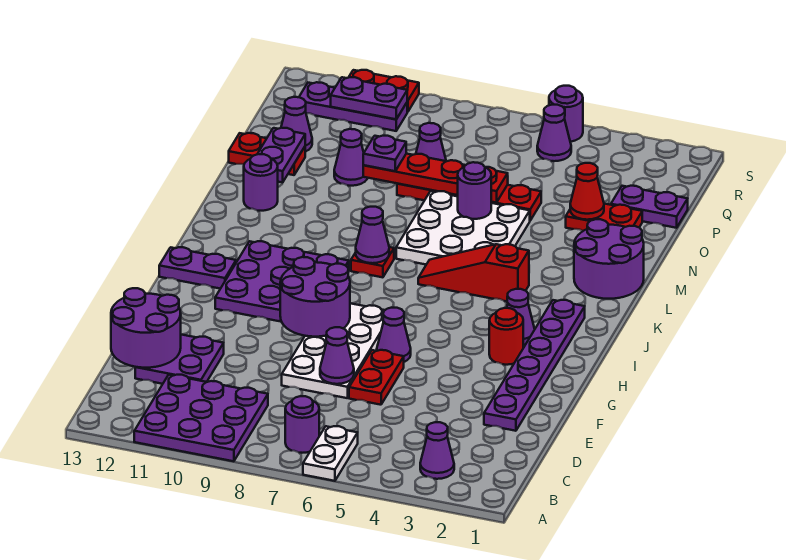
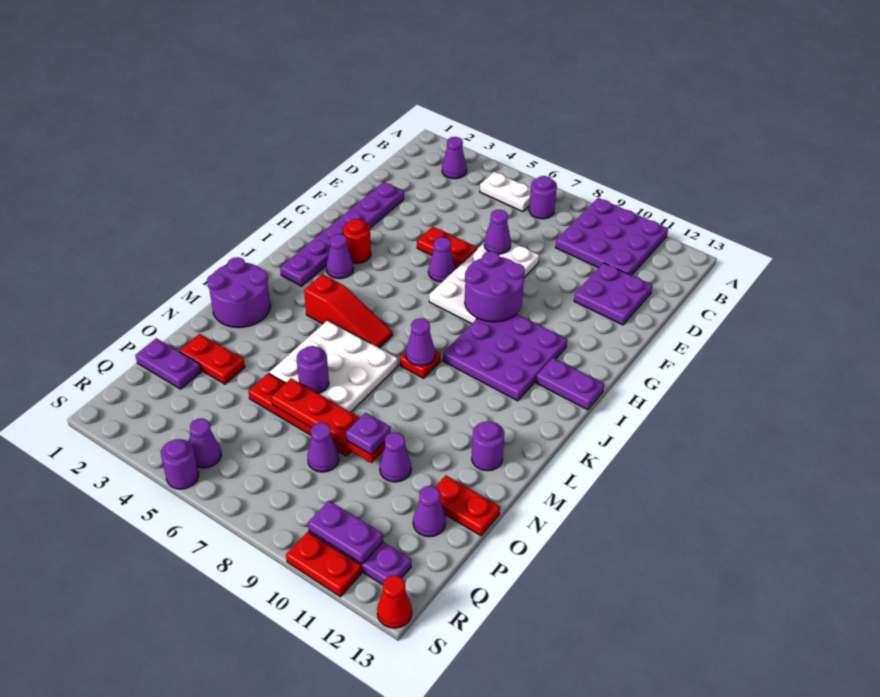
white 1x2 plate [303,426,358,481] -> white 1x2 plate turned to [480,172,531,212]
purple 2x2 round brick [111,288,181,368] -> none
red 1x2 plate [349,350,404,405] -> red 1x2 plate turned to [417,227,477,268]
purple 1x2 plate [258,128,305,183] -> none
red 1x1 cone [570,163,604,220] -> red 1x1 cone moved to [377,575,412,628]

